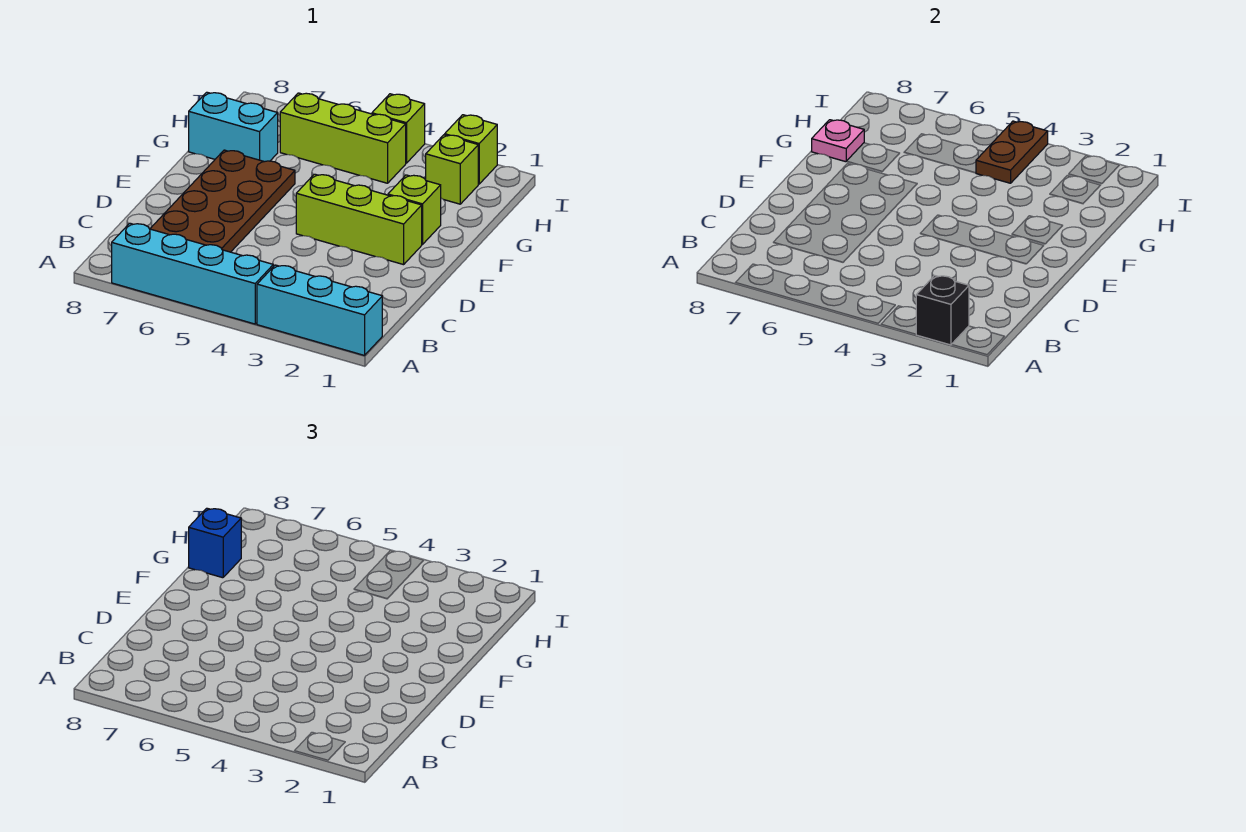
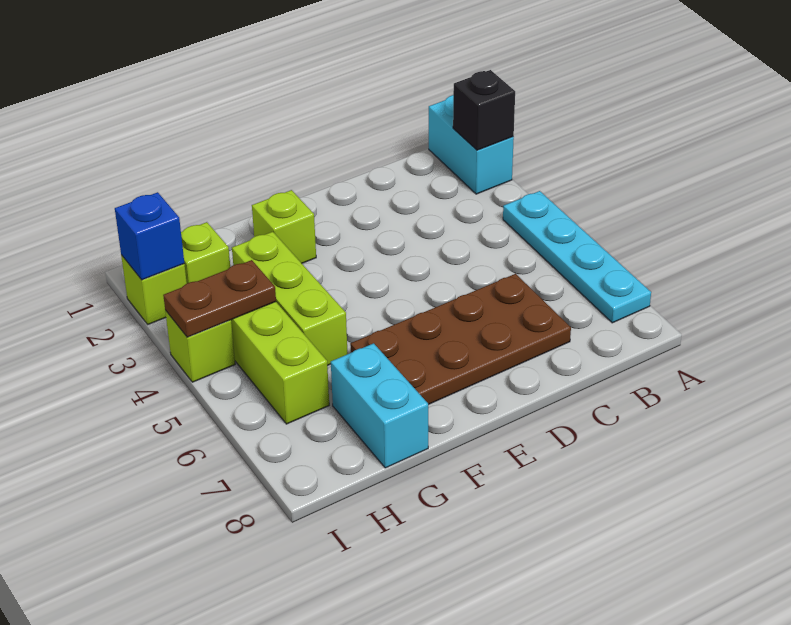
cyan 1x3 brick [257,265,382,355] -> cyan 1x2 brick [429,95,514,194]
cyan 1x4 brick [112,223,273,324] -> cyan 1x4 plate [503,191,651,323]
lime 1x3 brick [296,174,422,265] -> lime 1x3 brick moved to [232,232,348,366]
pink 1x1 plate [812,120,864,162] -> none
blue 1x1 brick [189,508,241,578] -> blue 1x1 brick moved to [115,192,184,280]

